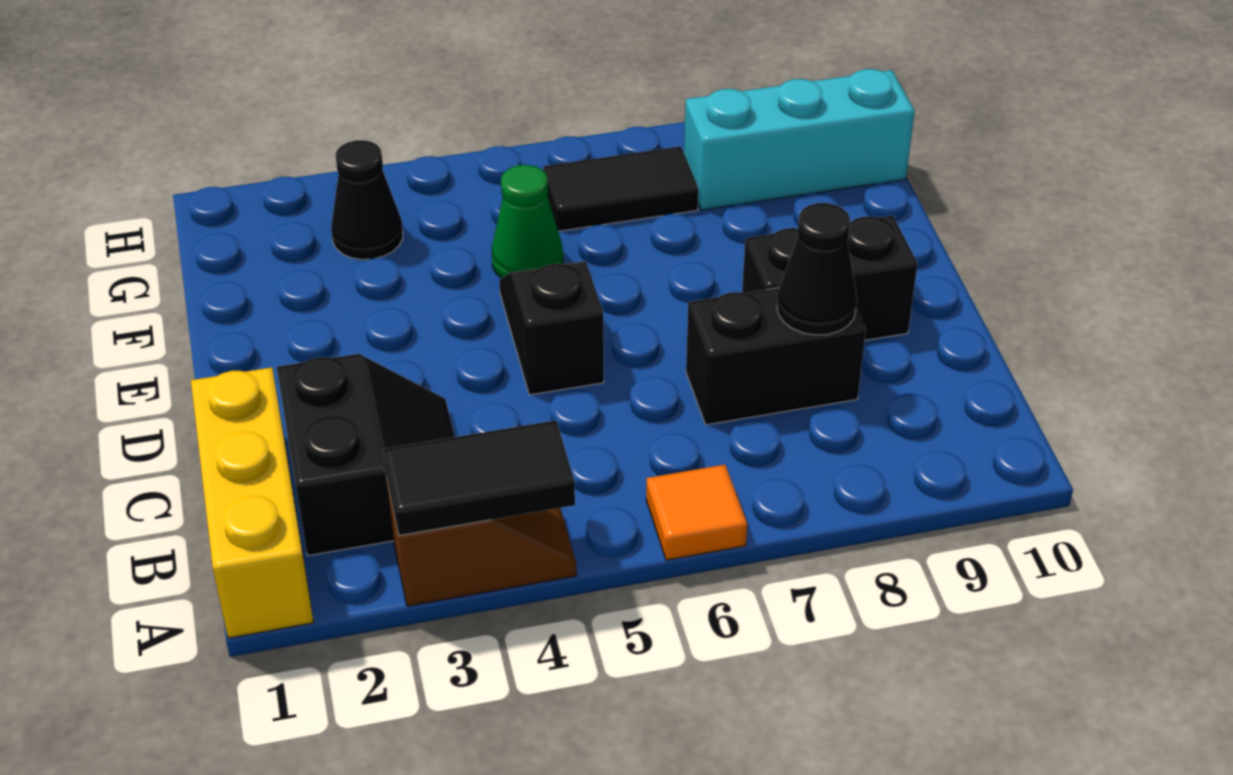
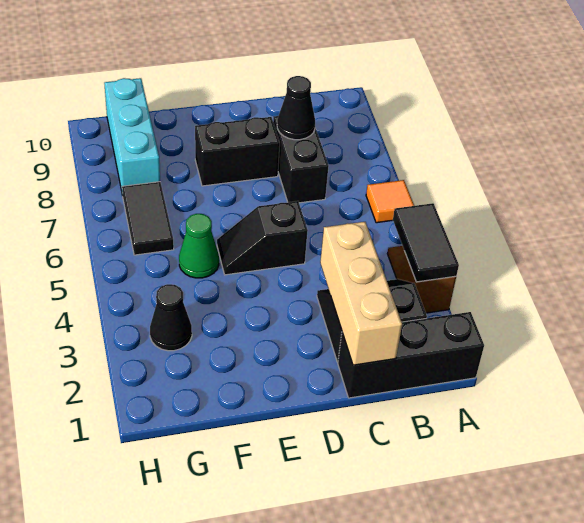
yellow 1x3 brick [191,367,314,638] -> black 1x3 brick [338,312,484,398]
none -> tan 1x3 brick [320,222,402,365]
black 1x2 brick [742,216,918,340] -> black 1x2 brick turned to [195,117,280,186]

